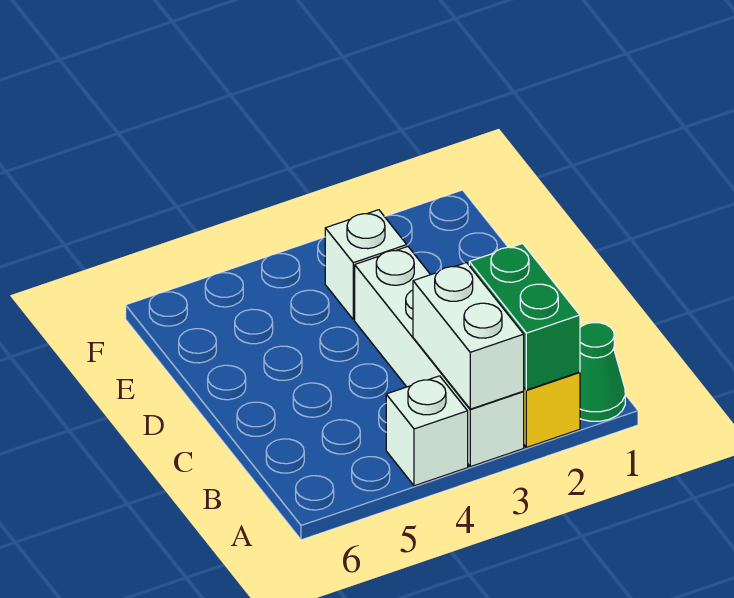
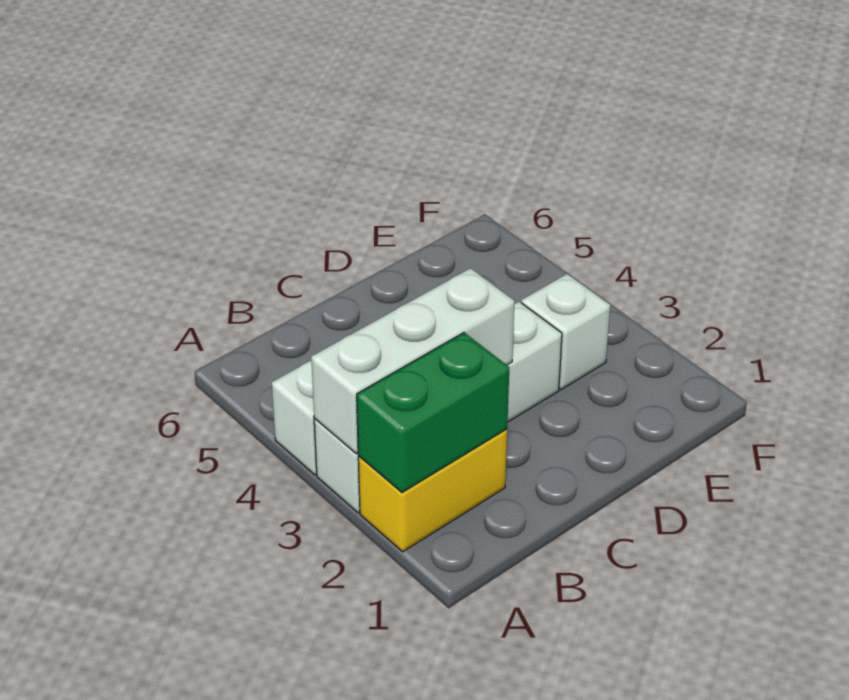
green 1x1 cone [580,323,625,421] -> none
white 1x2 brick [413,263,524,409] -> white 1x3 brick [311,268,514,453]

